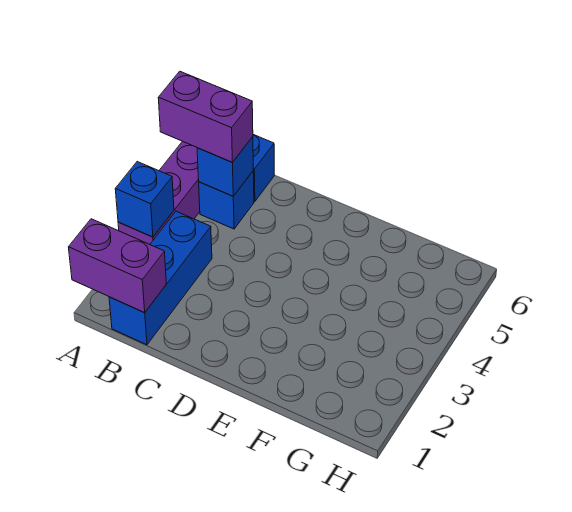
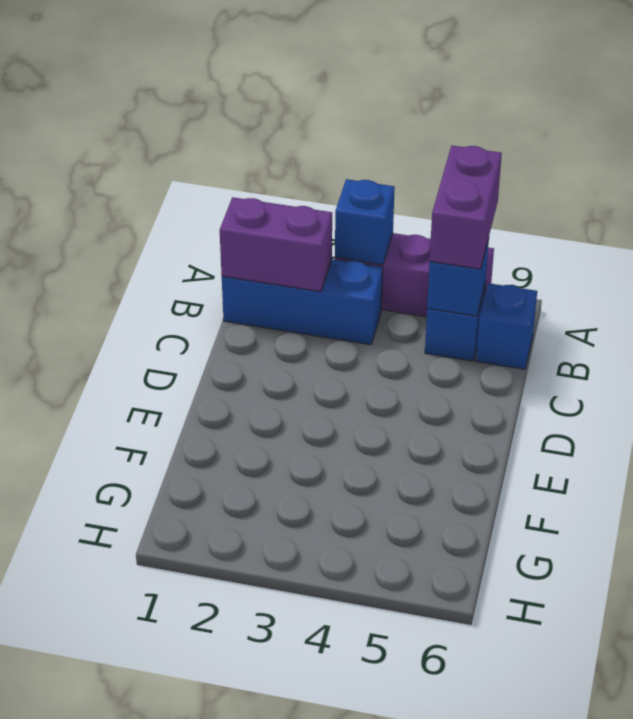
purple 1x2 brick [69,219,166,313] -> purple 1x2 brick turned to [220,197,332,292]

